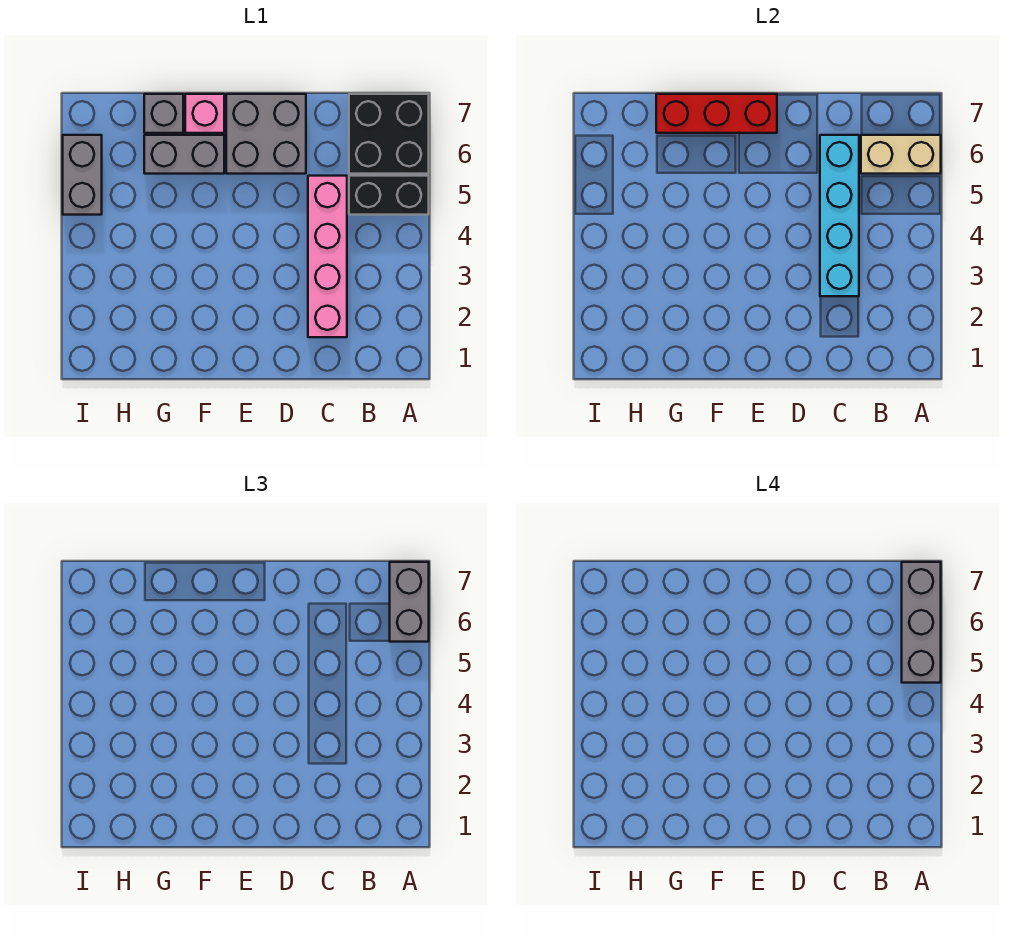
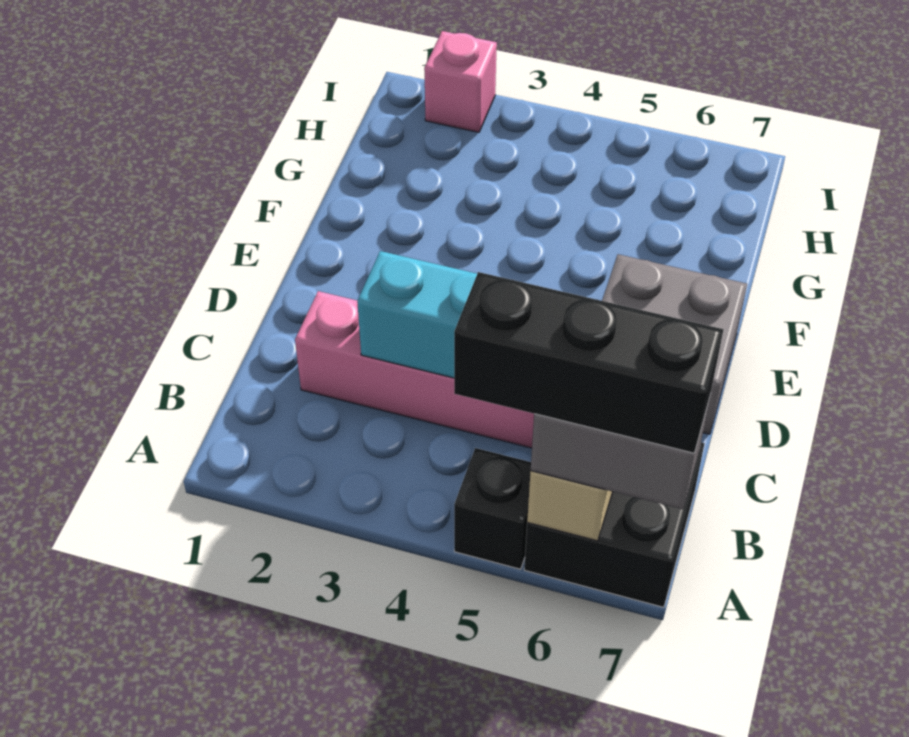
black 1x2 brick [349,176,429,215] -> black 1x1 brick [454,448,531,569]
grey 1x3 brick [902,562,941,683] -> black 1x3 brick [454,272,724,453]
red 1x3 brick [656,94,777,133] -> none
grey 1x2 brick [144,135,224,174] -> none
pink 1x1 brick [185,94,224,133] -> pink 1x1 brick moved to [424,31,497,132]
grey 1x1 brick [144,94,183,133] -> none
grey 1x2 brick [63,135,102,215] -> none

